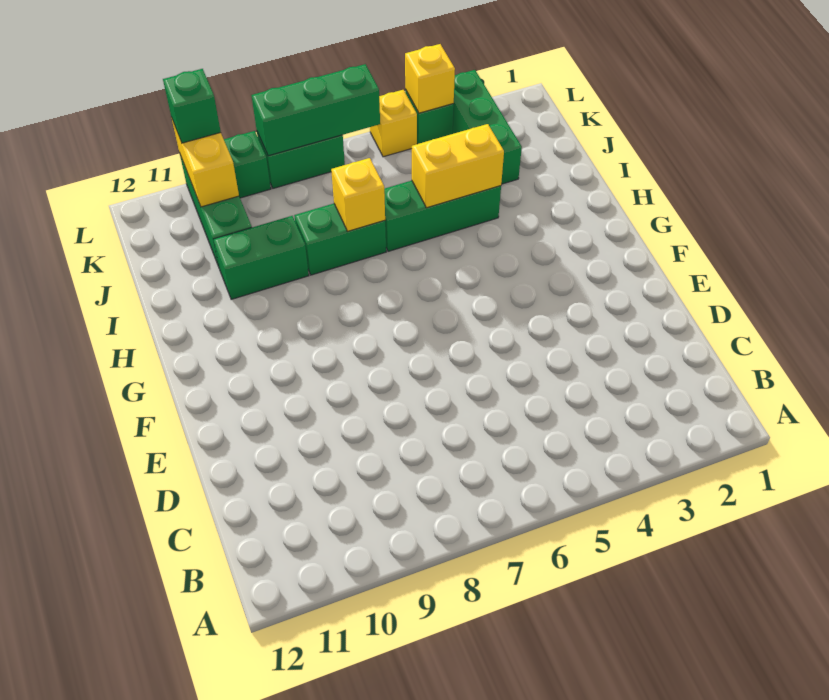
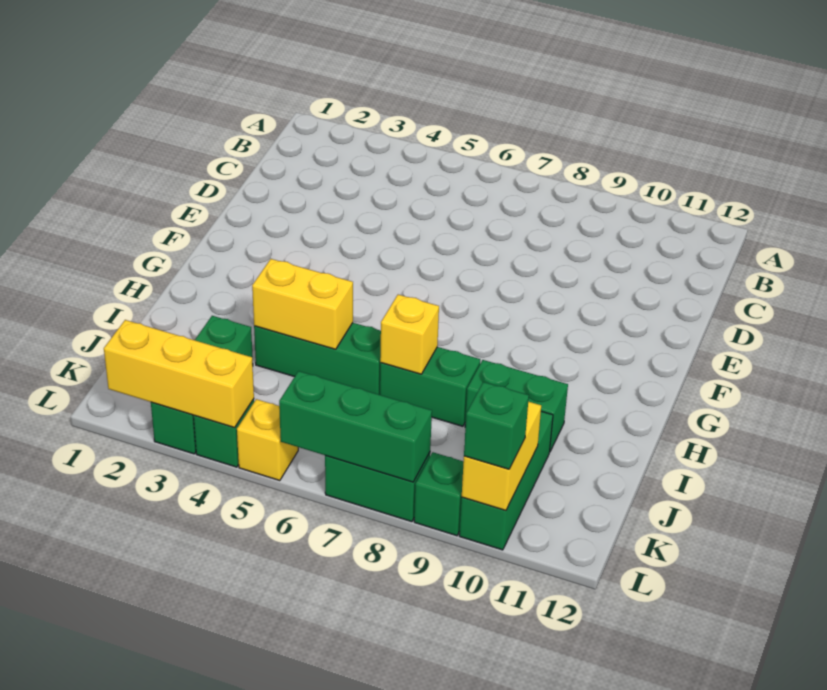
yellow 1x1 brick [405,44,455,113] -> yellow 1x3 brick [104,320,254,428]

